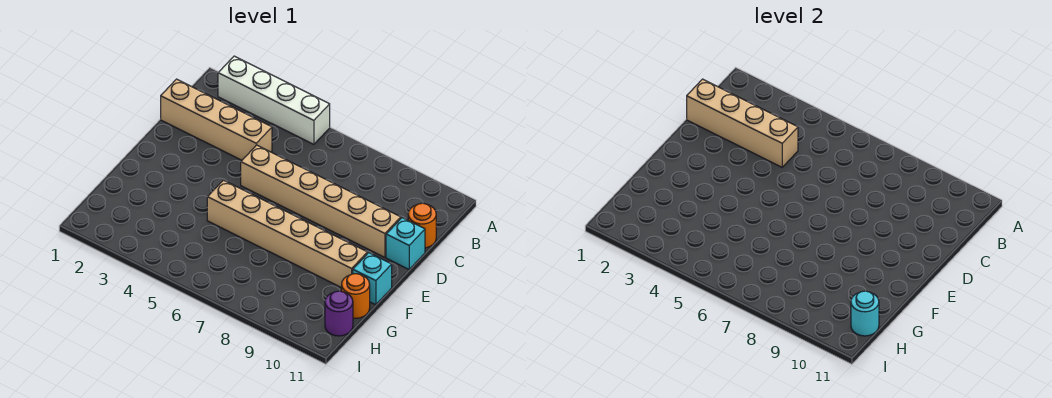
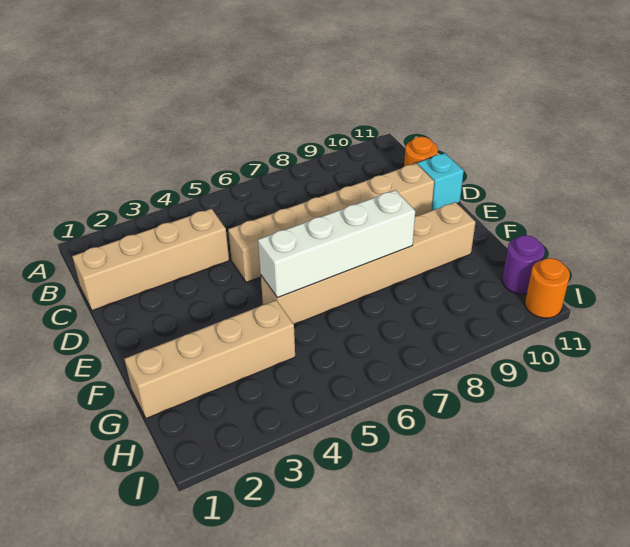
white 1x4 brick [218,56,330,144] -> white 1x4 brick moved to [258,190,415,298]
tan 1x4 brick [687,79,798,167] -> tan 1x4 brick moved to [125,300,295,419]
cyan 1x1 brick [353,253,392,305] -> none
orange 1x1 round brick [342,274,370,318] -> orange 1x1 round brick moved to [525,258,570,318]
cyan 1x1 round brick [851,291,879,336] -> none

